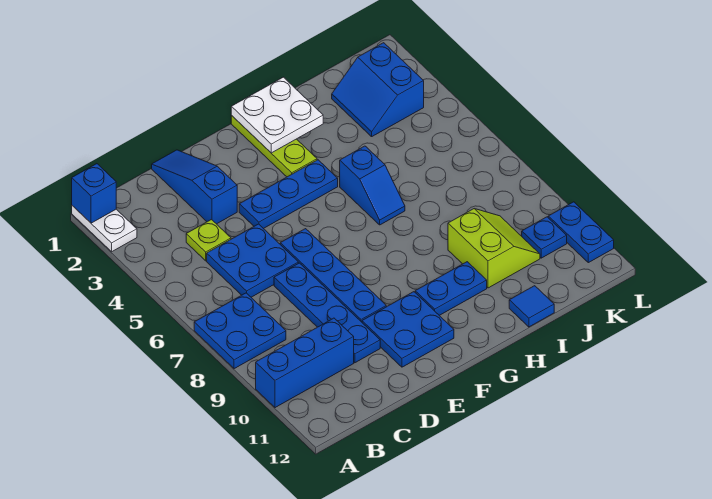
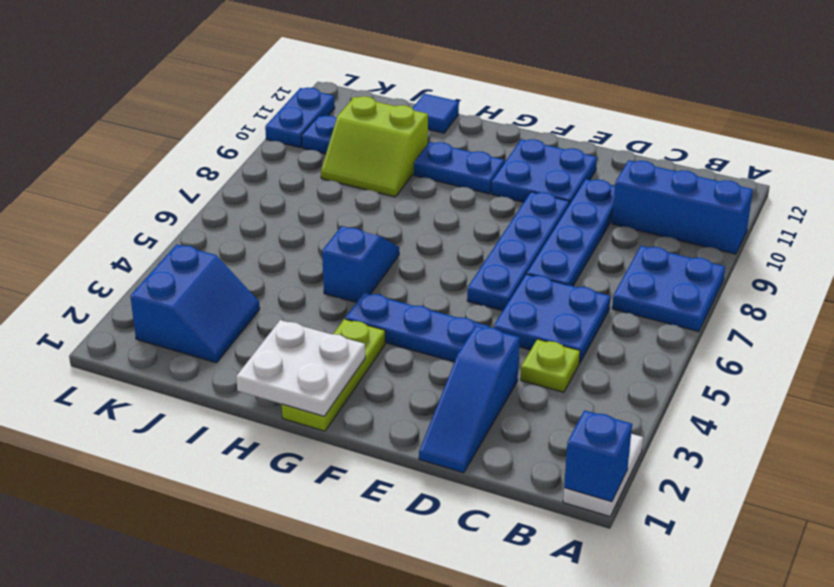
lime 2x2 slope [448,209,540,288] -> lime 2x2 slope turned to [321,96,428,197]

